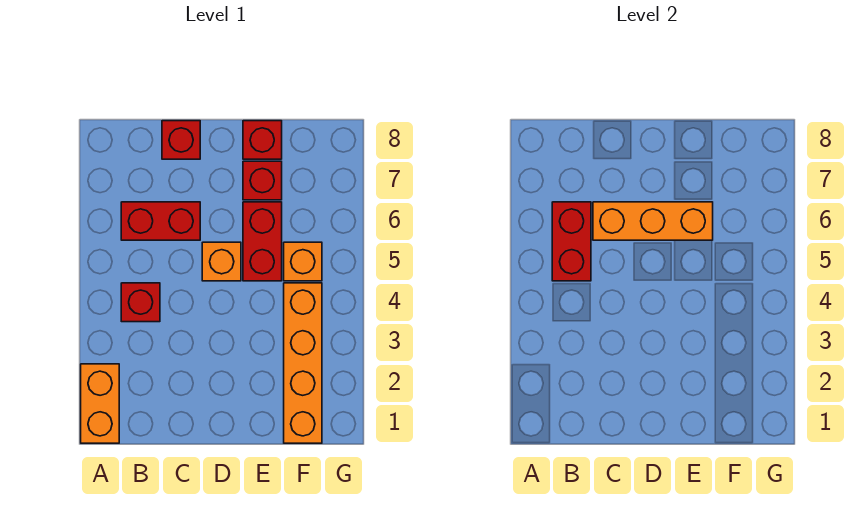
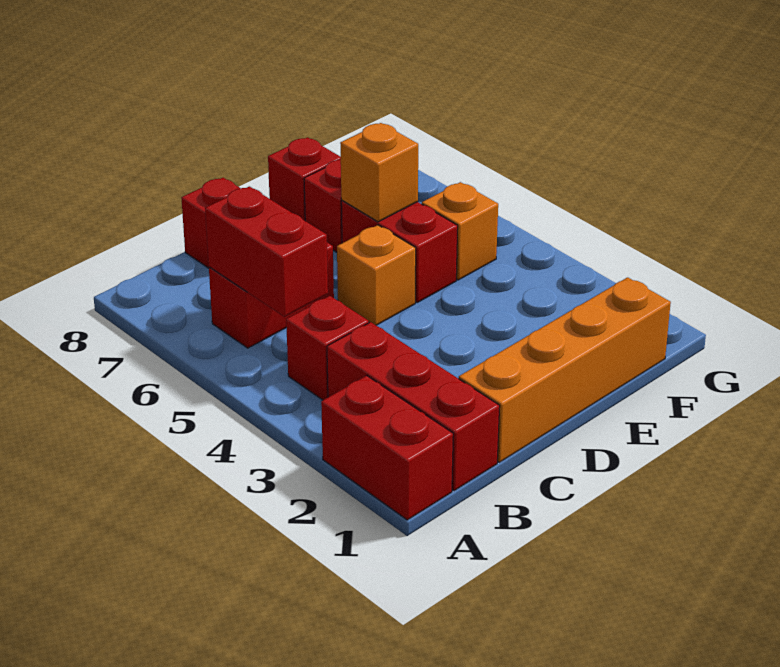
orange 1x2 brick [81,364,119,443] -> red 1x2 brick [321,376,453,520]
none -> red 1x3 brick [327,322,500,491]
orange 1x3 brick [593,202,713,240] -> orange 1x1 brick [340,123,418,222]
orange 1x4 brick [284,283,322,443] -> orange 1x4 brick turned to [459,277,671,462]

